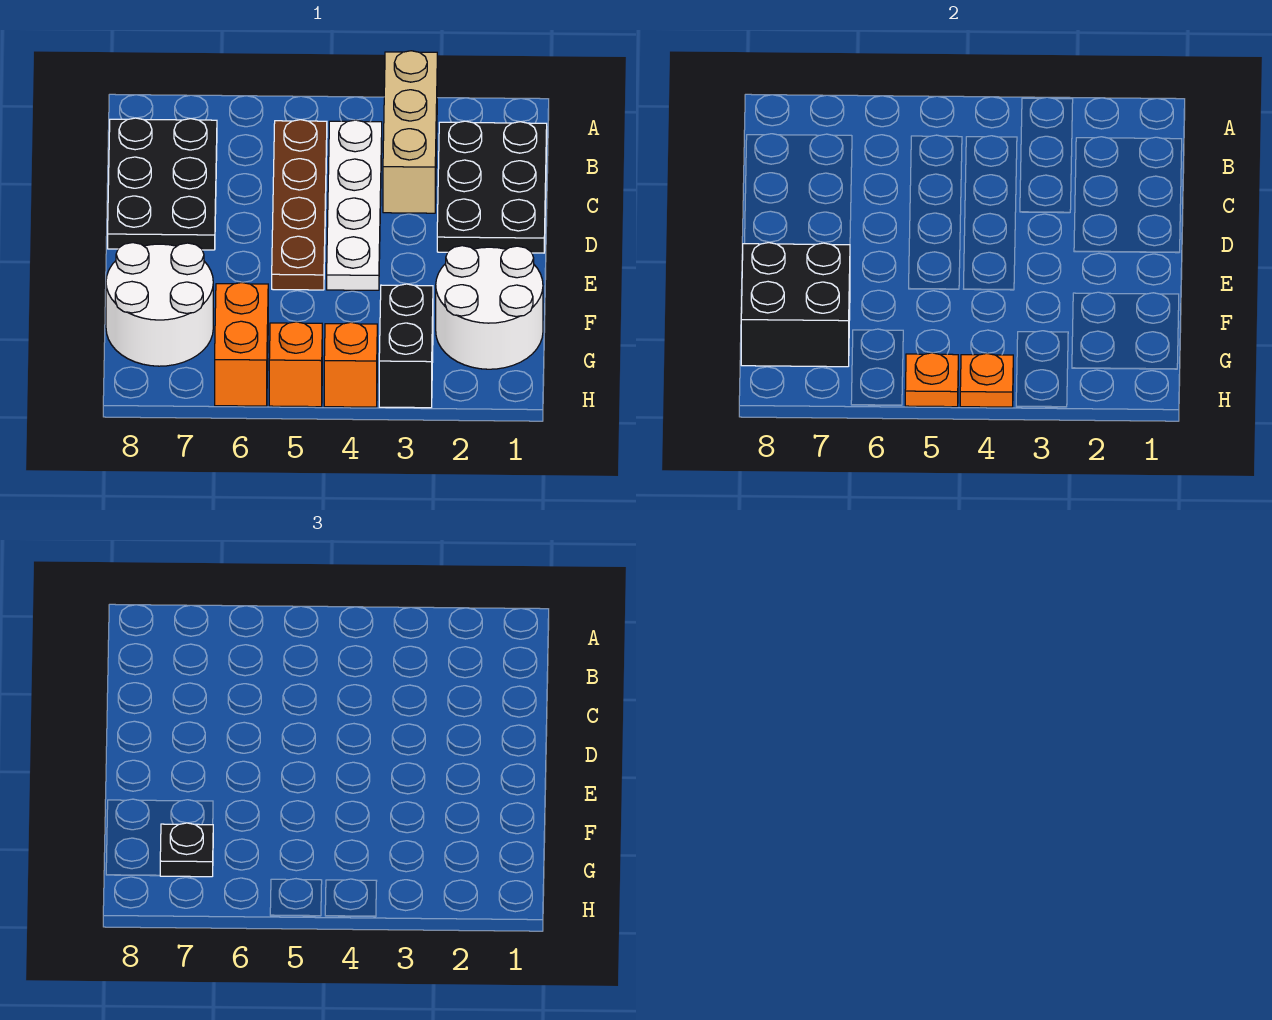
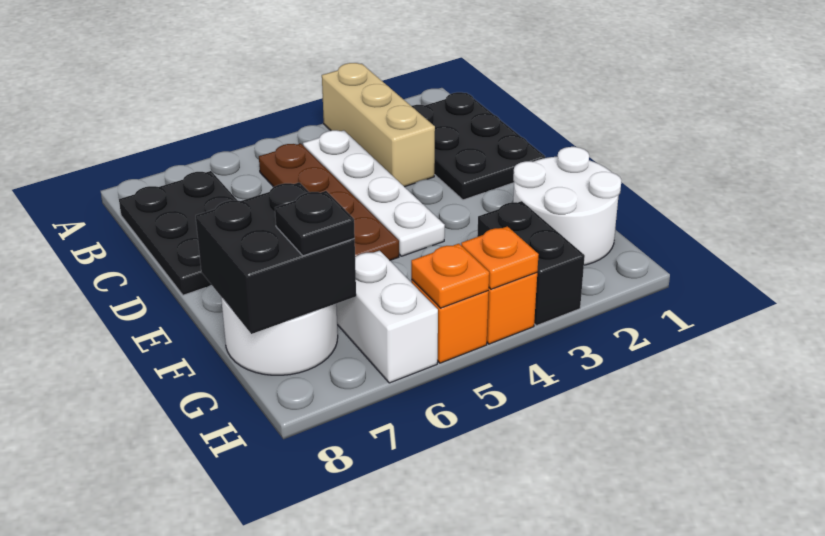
orange 1x2 brick [215,283,268,406] -> white 1x2 brick [336,251,438,383]

